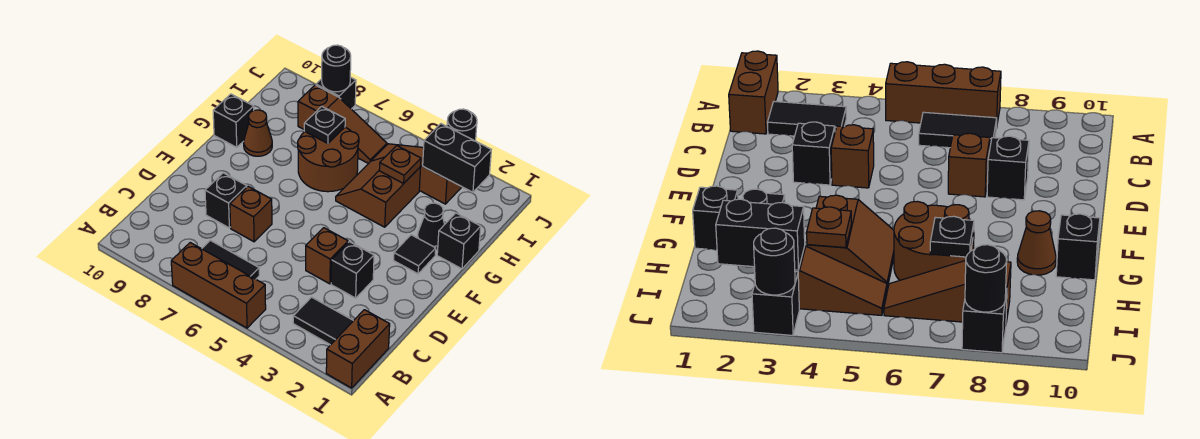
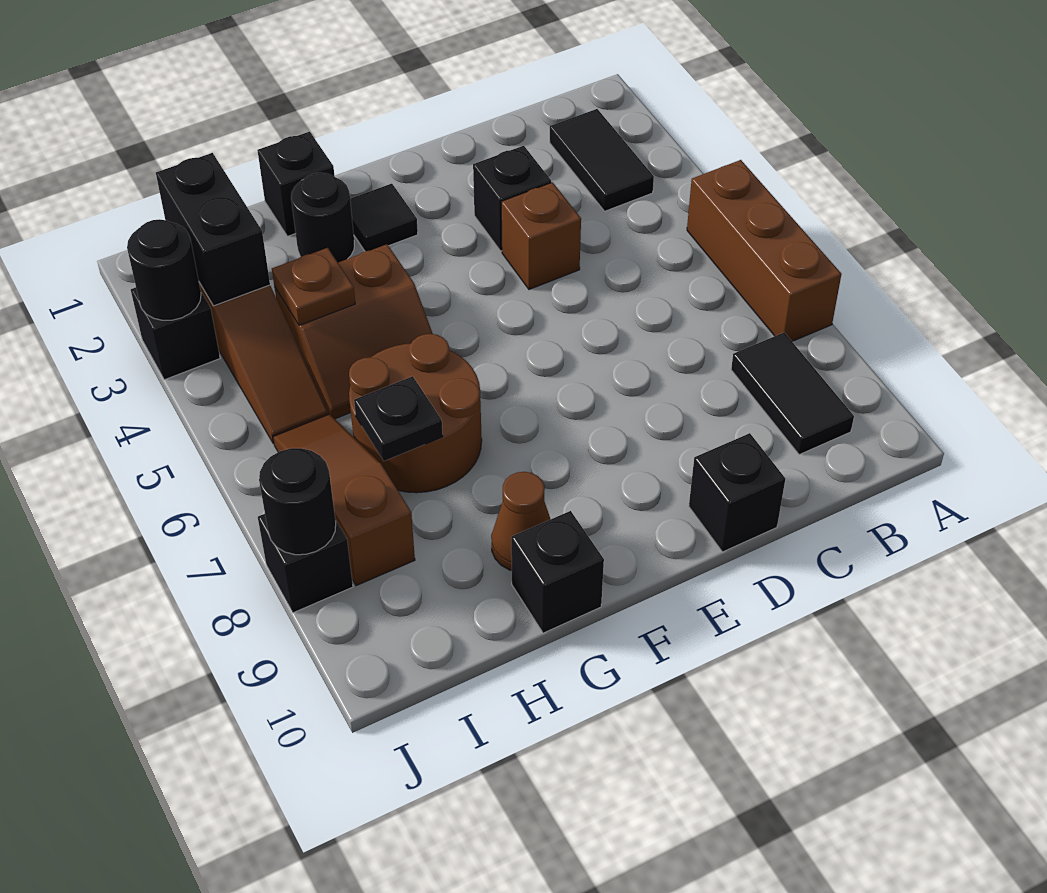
brown 1x2 brick [326,310,390,388] -> none
black 1x2 tile [202,240,259,279] -> black 1x2 tile moved to [731,333,854,455]
brown 1x1 brick [230,187,272,242] -> none
black 1x1 brick [205,173,247,228] -> black 1x1 brick moved to [689,433,785,552]
black 1x1 cone [417,203,445,250] -> black 1x1 round brick [291,173,354,262]

